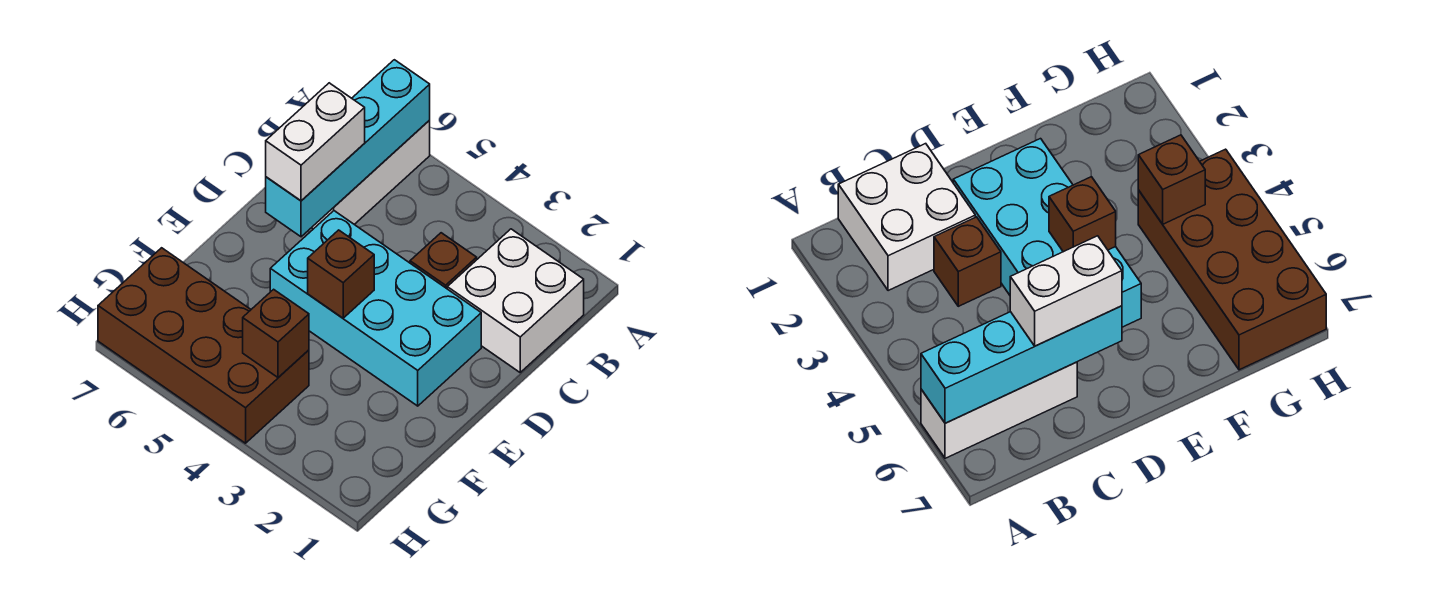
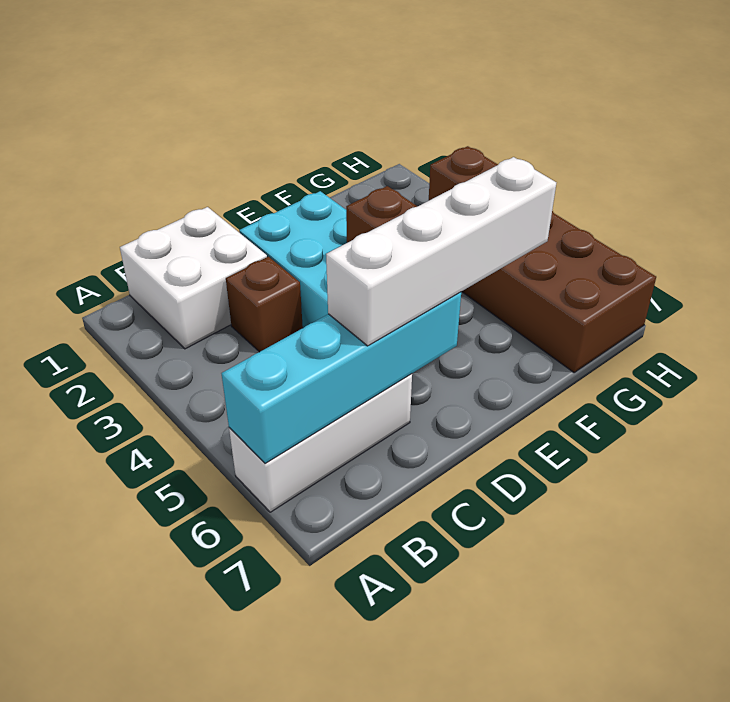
white 1x2 brick [266,83,365,201] -> white 1x4 brick [326,157,556,346]

